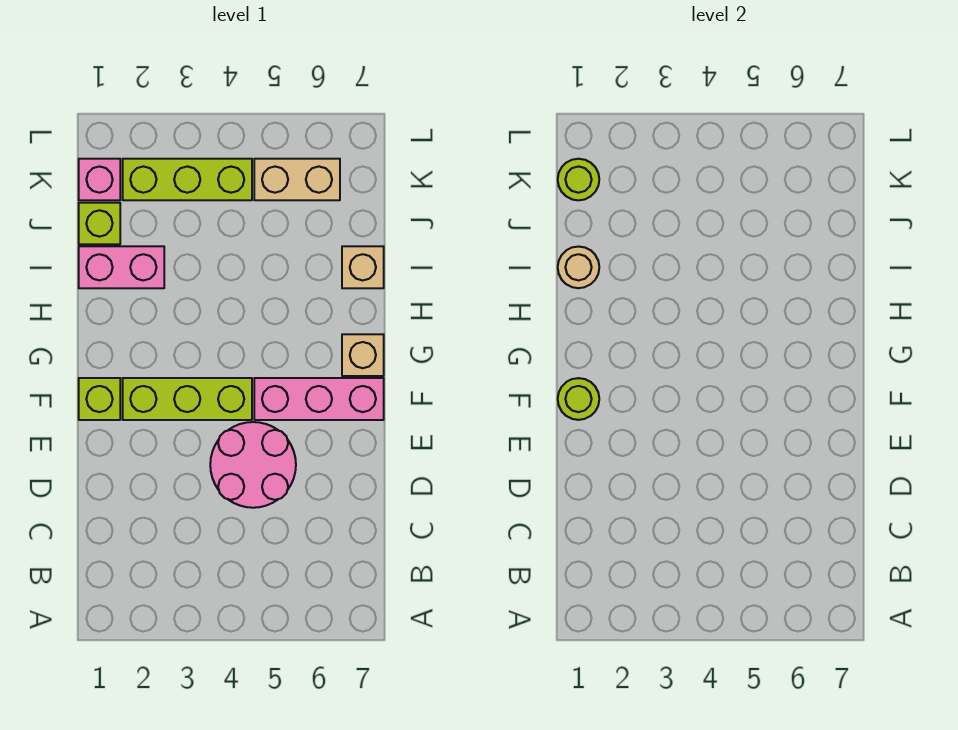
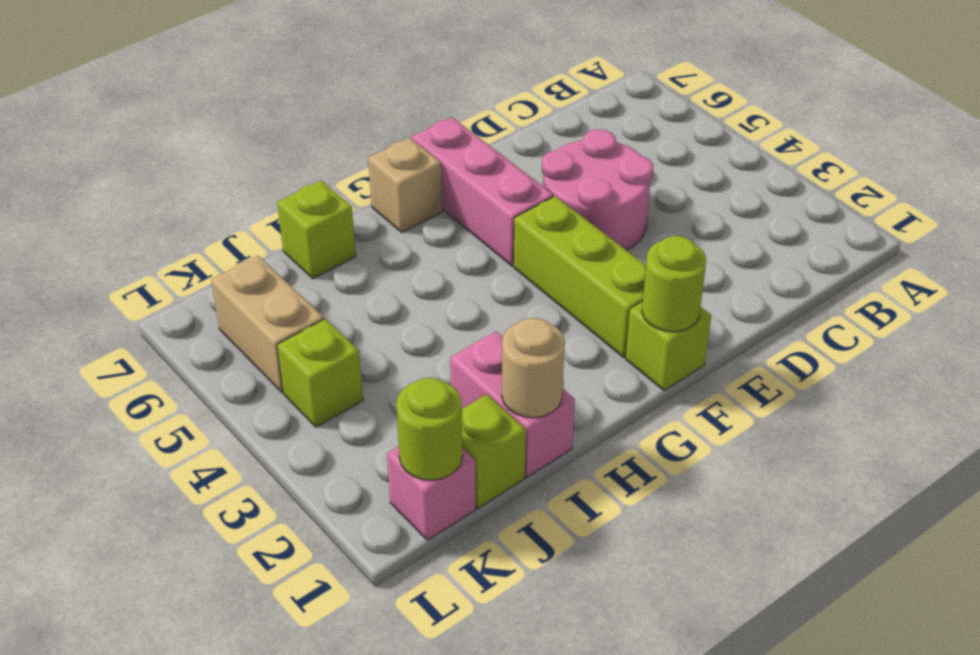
tan 1x1 brick [342,246,384,288] -> lime 1x1 brick [277,181,356,279]
lime 1x3 brick [123,159,252,200] -> lime 1x1 brick [277,319,363,427]

